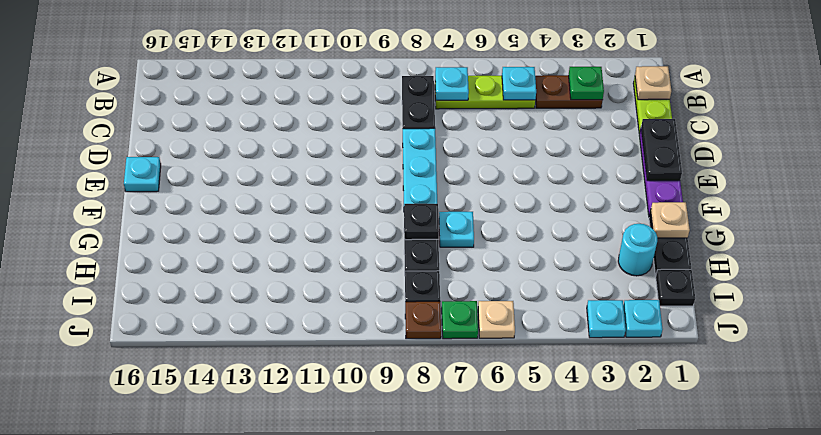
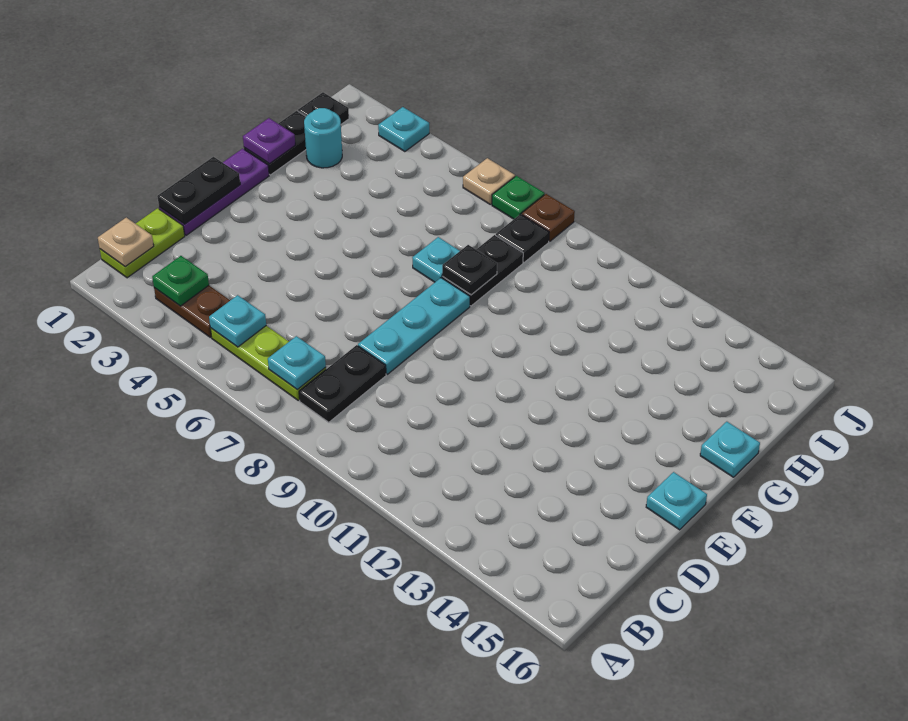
tan 1x1 plate [651,202,690,238] -> purple 1x1 plate [243,118,295,164]
cyan 1x1 plate [623,300,663,337] -> cyan 1x1 plate moved to [700,422,760,477]

